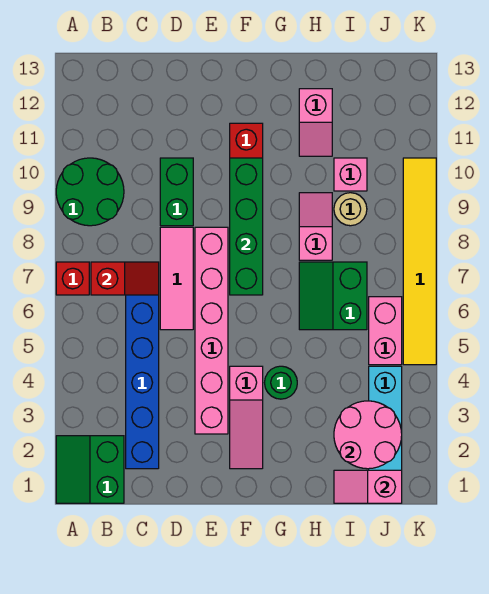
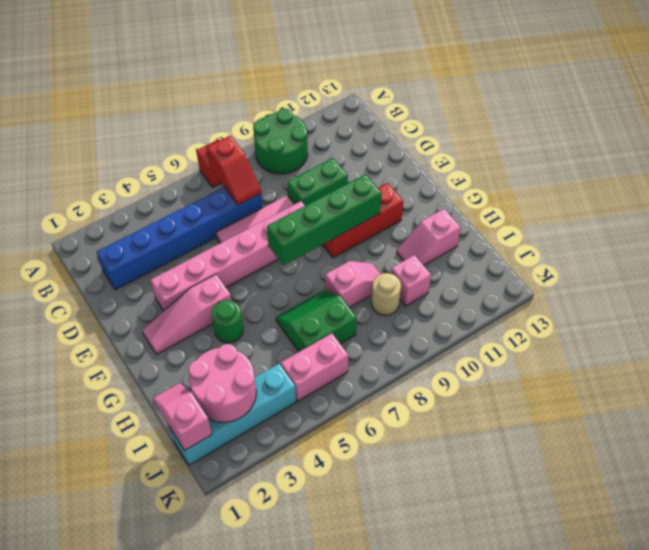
green 2x2 slope [56,436,124,503] -> none
yellow 1x6 tile [403,158,436,365] -> none

